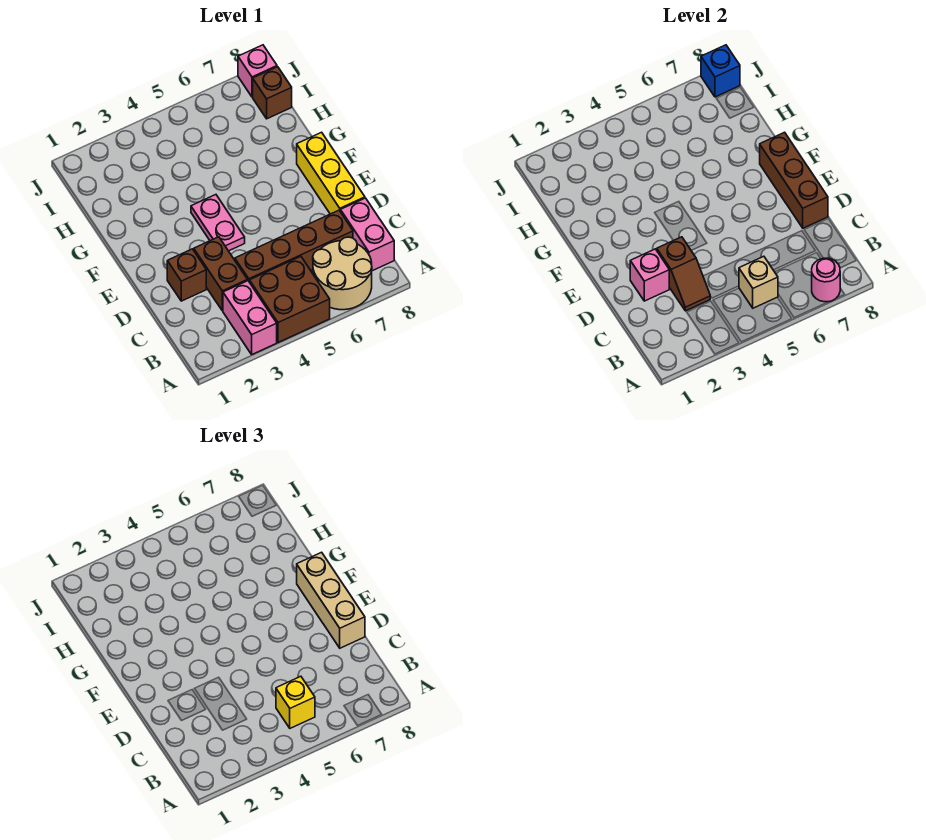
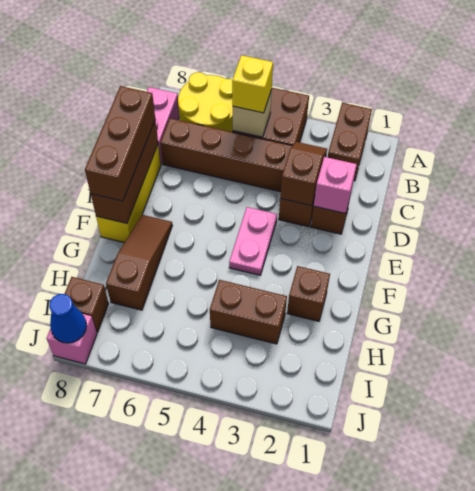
none -> brown 1x2 brick [328,103,372,181]
pink 1x2 brick [223,281,277,354] -> none
tan 2x2 round brick [313,237,372,310] -> yellow 2x2 round brick [178,72,233,132]
pink 1x1 round brick [812,258,840,302] -> none
tan 1x3 brick [297,552,365,648] -> brown 1x3 brick [85,86,155,201]
none -> brown 1x3 slope [106,215,172,310]
none -> brown 1x1 brick [287,266,330,321]
none -> brown 1x2 brick [210,280,287,344]
blue 1x1 brick [701,45,740,97] -> blue 1x1 cone [49,294,87,343]

